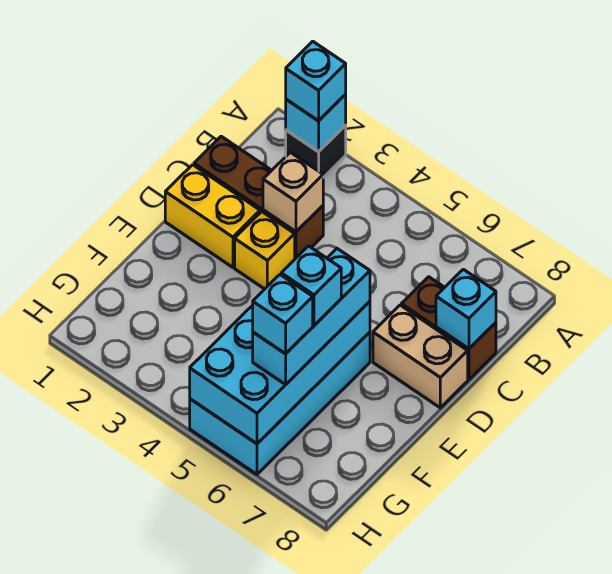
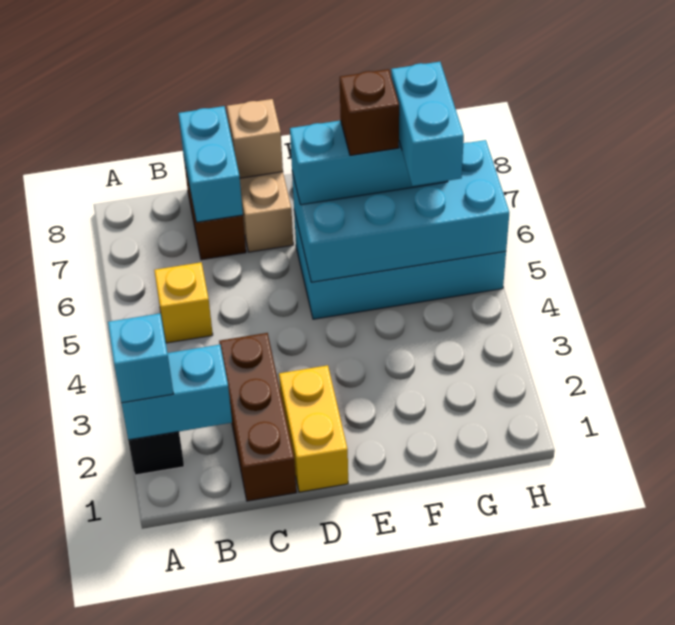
cyan 1x1 brick [286,94,346,152] -> cyan 1x2 brick [121,345,232,440]
tan 1x1 brick [263,152,323,232] -> tan 1x1 brick moved to [227,99,283,178]
cyan 1x1 brick [436,269,496,349] -> cyan 1x2 brick [178,106,243,222]
yellow 1x1 brick [235,212,295,289] -> yellow 1x1 brick moved to [154,262,213,343]
cyan 1x1 brick [281,246,341,325] -> brown 1x1 brick [340,69,399,155]
cyan 1x1 brick [253,275,313,354] -> cyan 1x2 brick [391,62,464,186]

